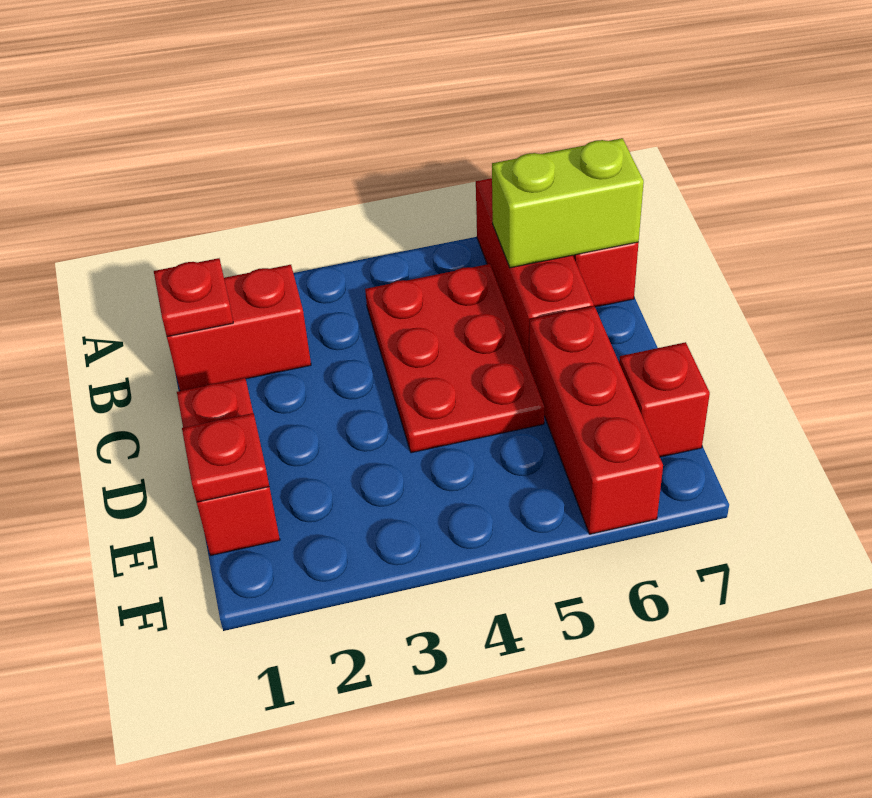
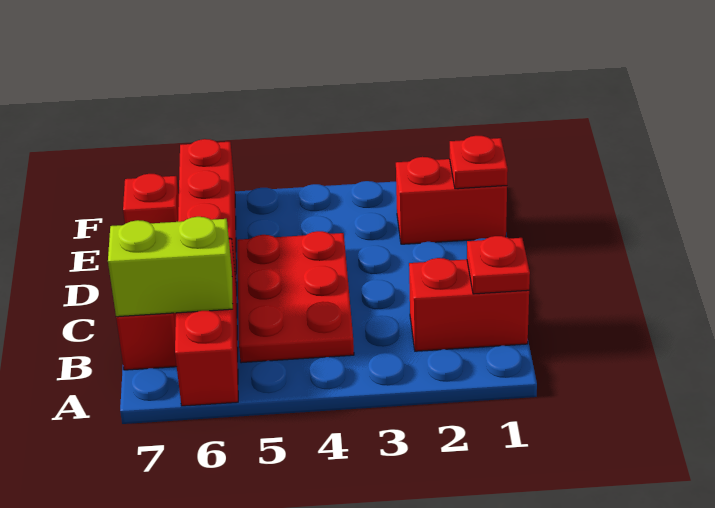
red 1x2 brick [177,378,280,556] -> red 1x2 brick turned to [396,157,507,244]

